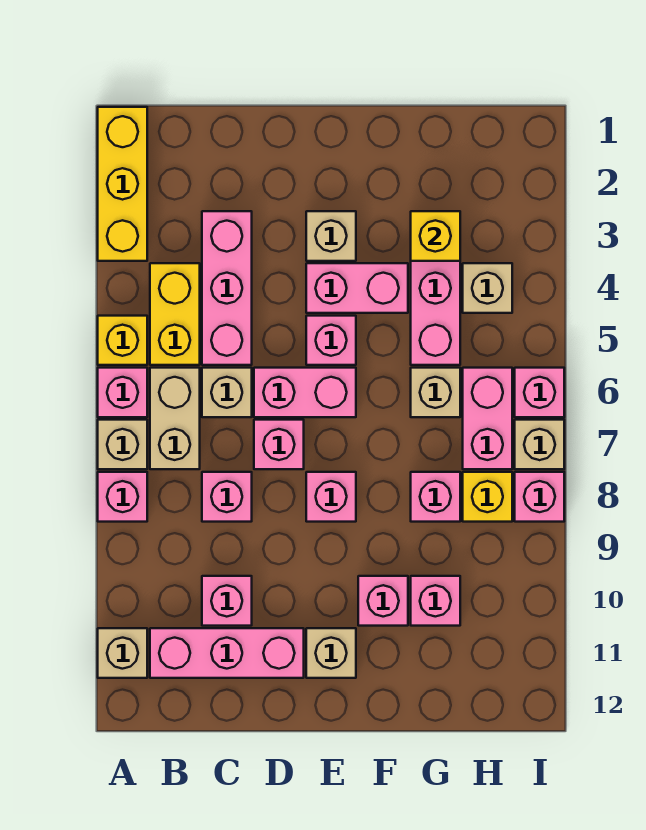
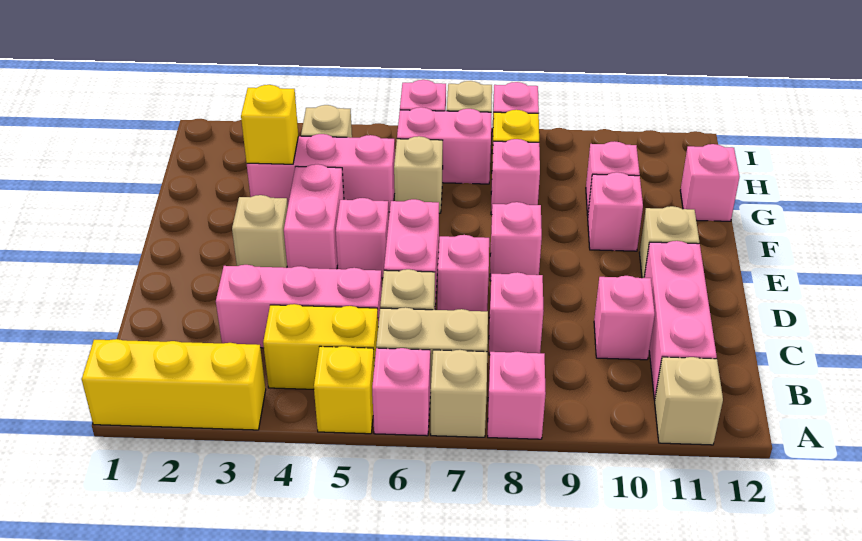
none -> pink 1x1 brick [680,144,739,221]

